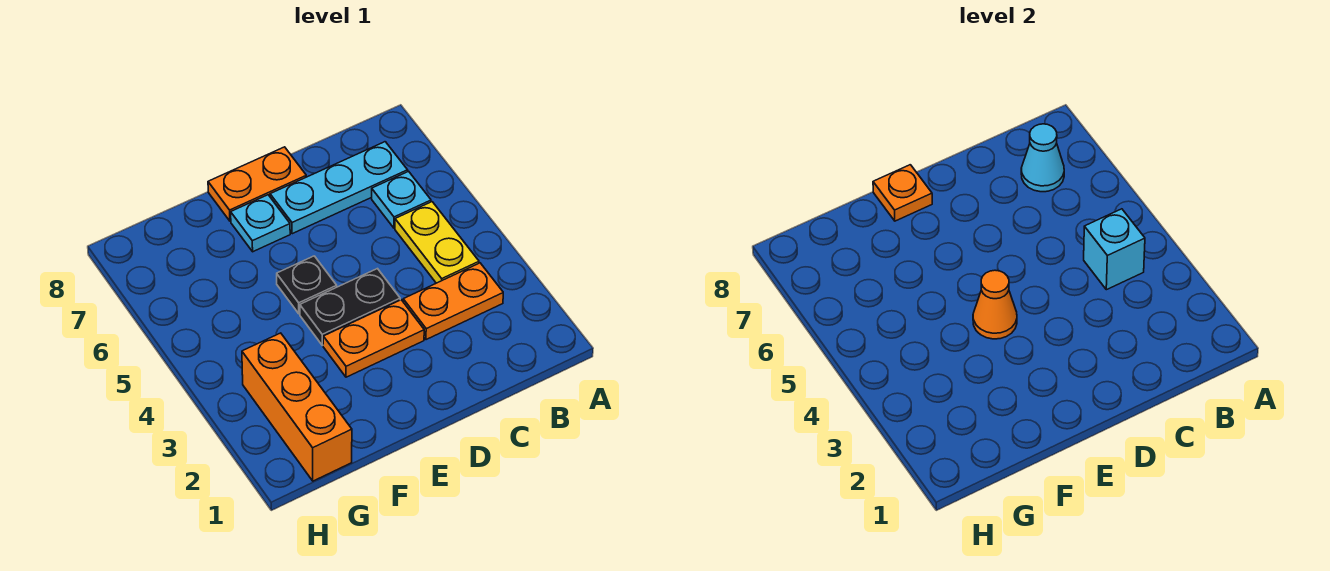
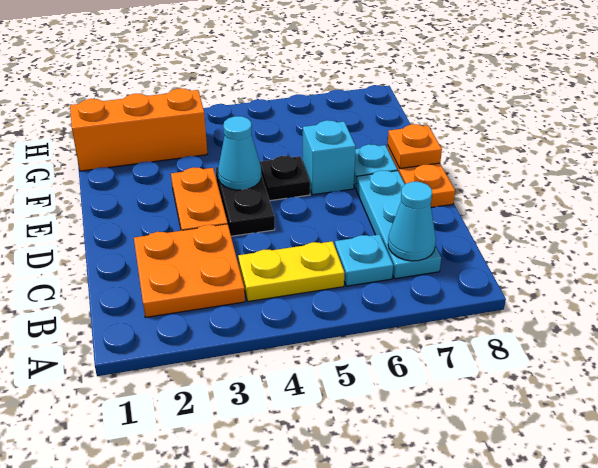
orange 1x2 plate [403,263,503,340] -> orange 2x2 plate [134,224,245,318]
cyan 1x1 brick [1084,209,1145,290] -> cyan 1x1 brick moved to [303,120,356,195]
orange 1x1 cone [973,270,1017,339] -> cyan 1x1 cone [218,116,262,190]

